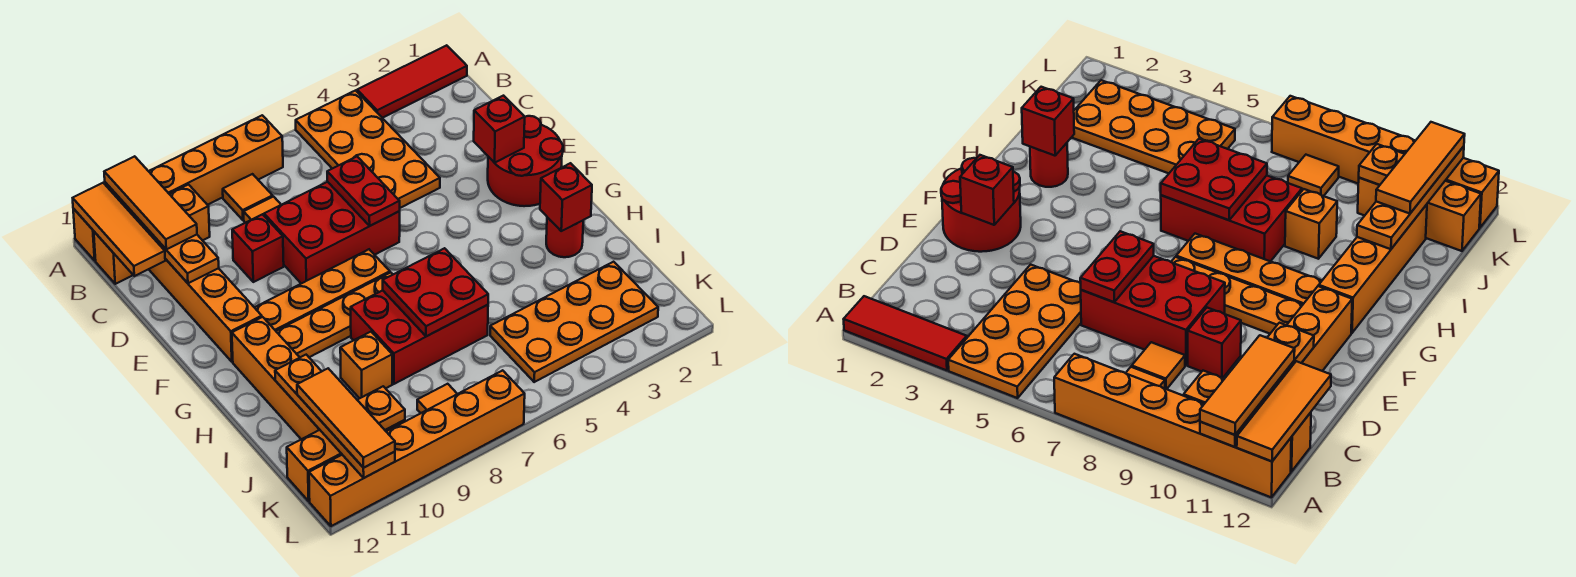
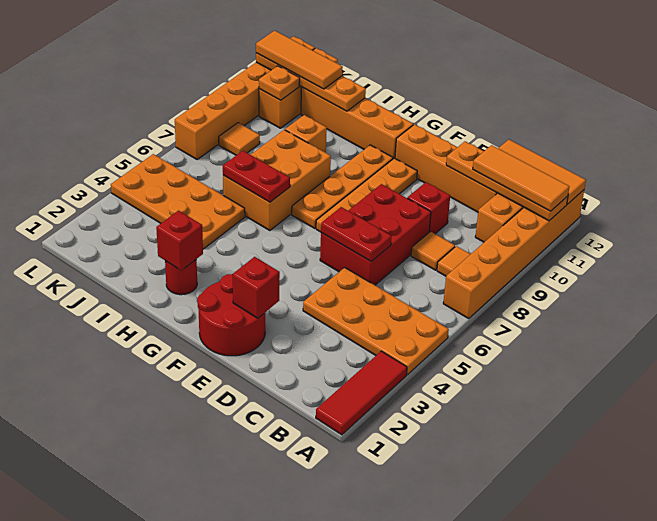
red 2x3 brick [351,290,488,384] -> orange 2x3 brick [223,130,331,231]
red 2x2 plate [383,248,488,336] -> red 1x2 plate [223,151,290,202]
orange 2x4 plate [490,262,658,382] -> orange 2x4 plate turned to [111,154,245,249]

